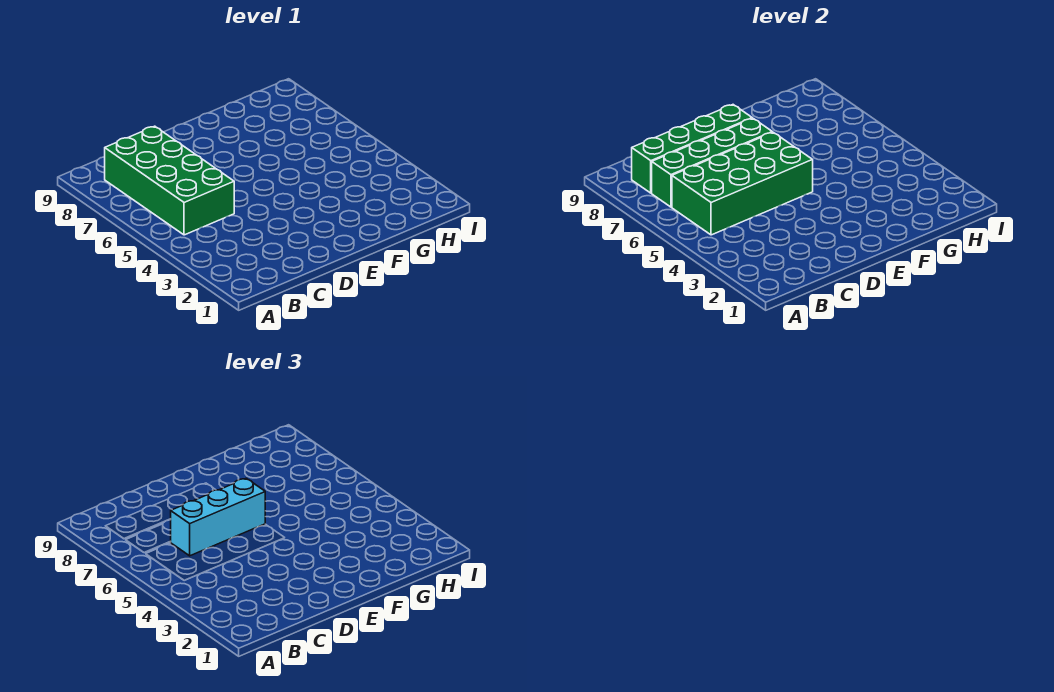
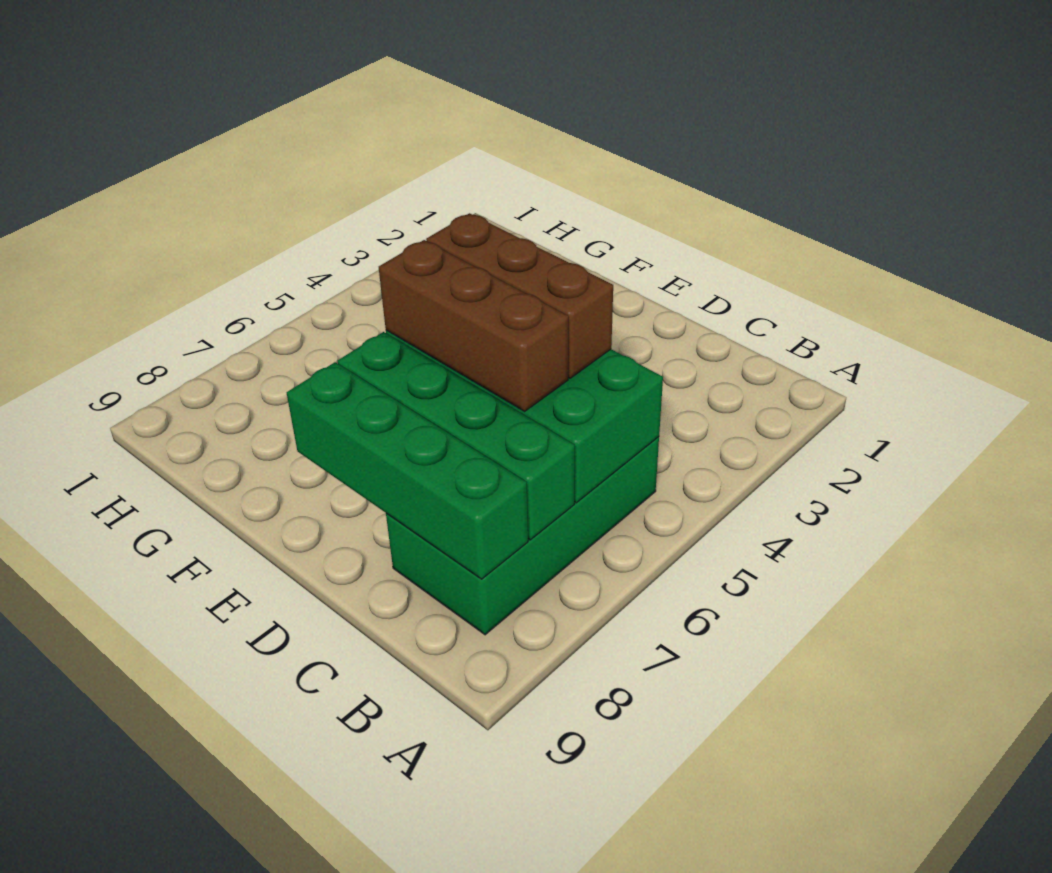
none -> brown 1x3 brick [426,213,613,378]
cyan 1x3 brick [170,478,265,556] -> brown 1x3 brick [379,240,568,411]

